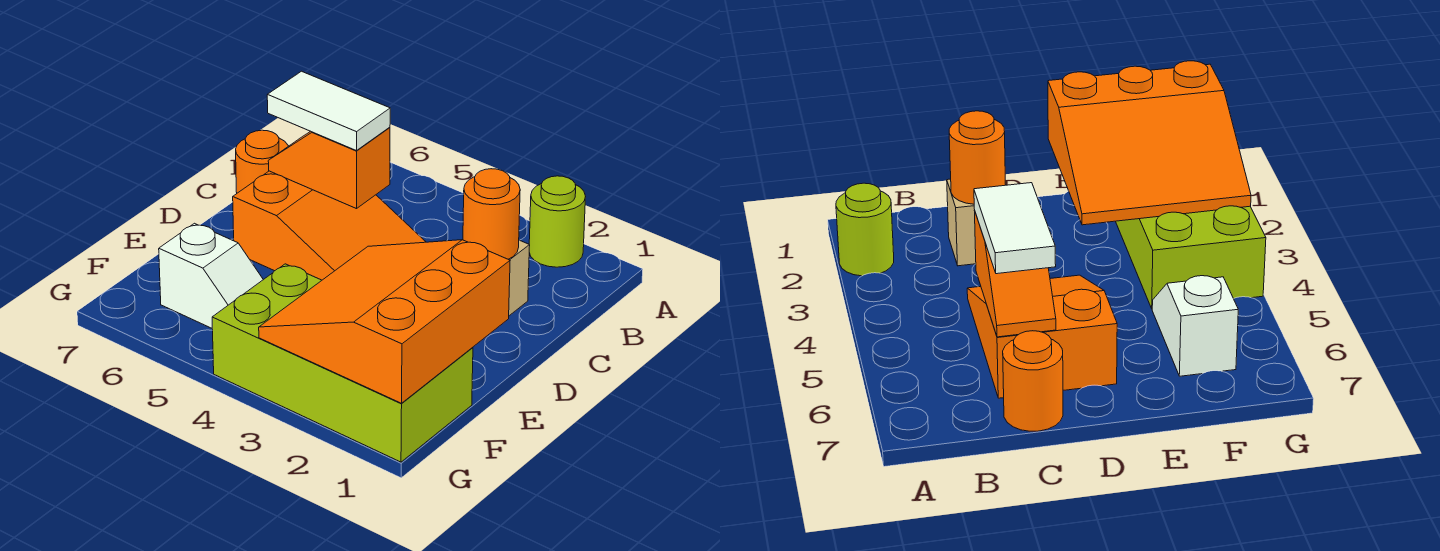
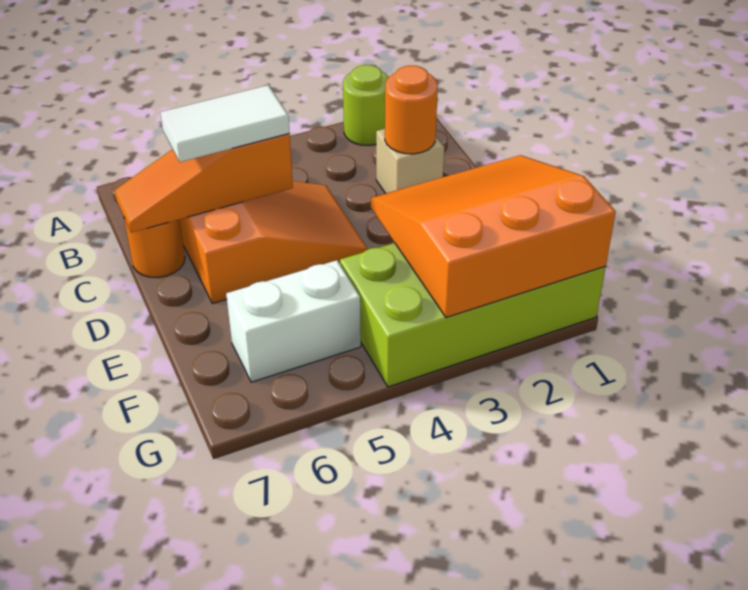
orange 1x2 slope [268,127,390,209] -> orange 1x3 slope [114,134,293,233]
orange 3x3 slope [259,240,510,403] -> orange 3x3 slope turned to [371,155,616,318]
white 1x2 slope [159,223,263,328] -> white 1x2 brick [226,260,361,382]

